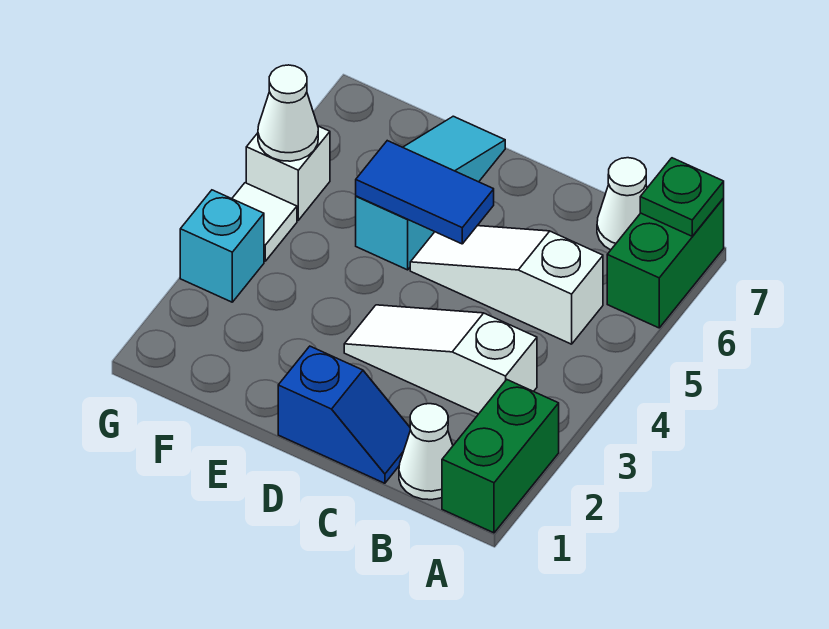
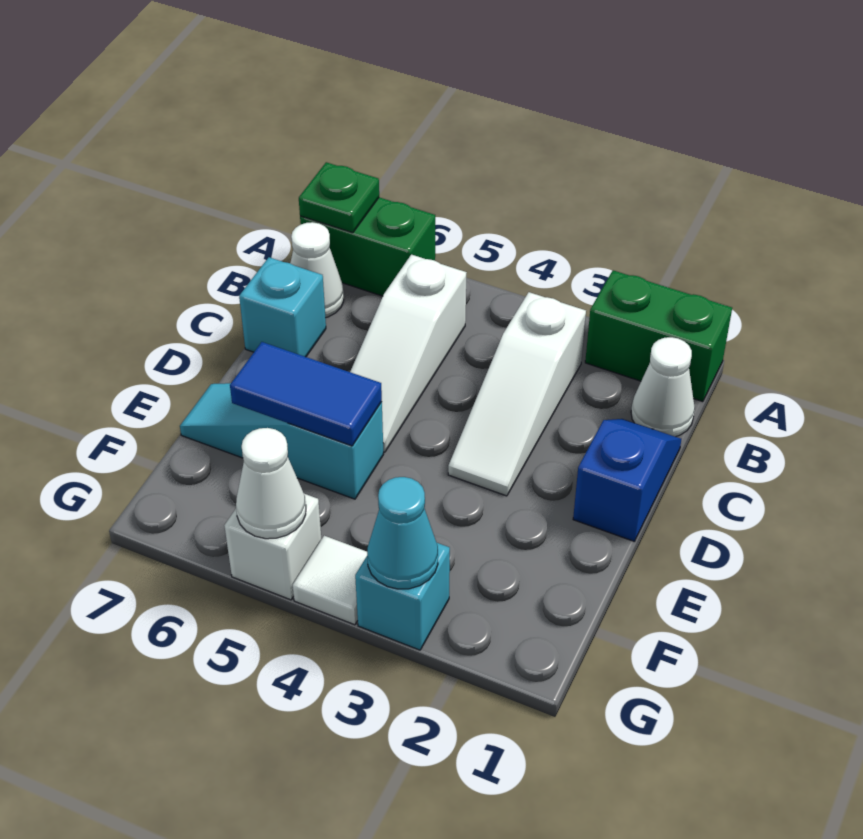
none -> cyan 1x1 brick [239,257,326,357]
blue 1x2 tile [356,141,494,244] -> blue 1x2 tile turned to [230,342,382,446]
none -> cyan 1x1 cone [367,477,438,589]

